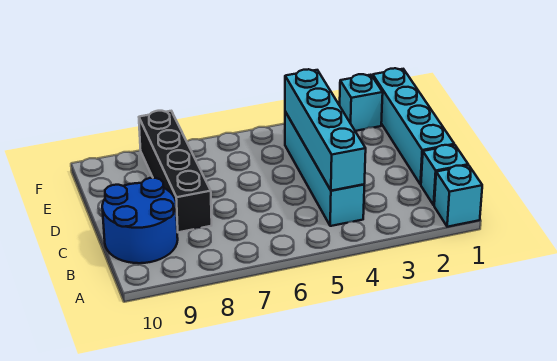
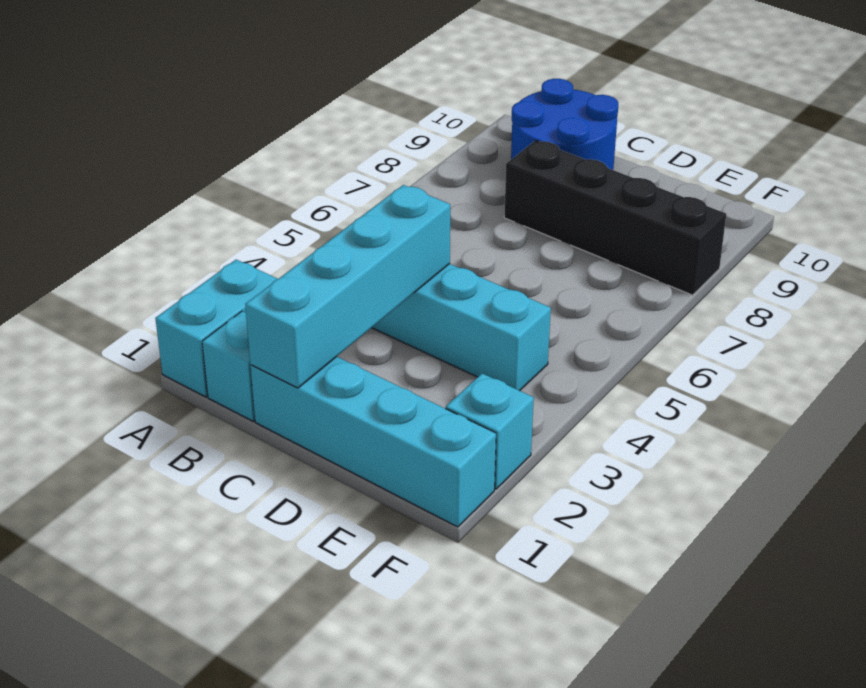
cyan 1x1 brick [434,165,482,227] -> cyan 1x2 brick [155,260,277,397]
cyan 1x4 brick [285,69,366,191] -> cyan 1x4 brick turned to [245,185,450,388]

